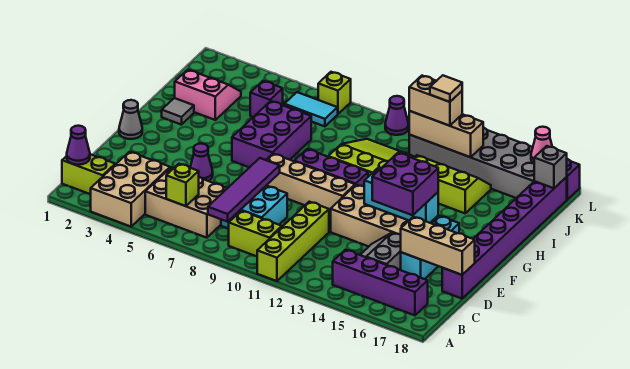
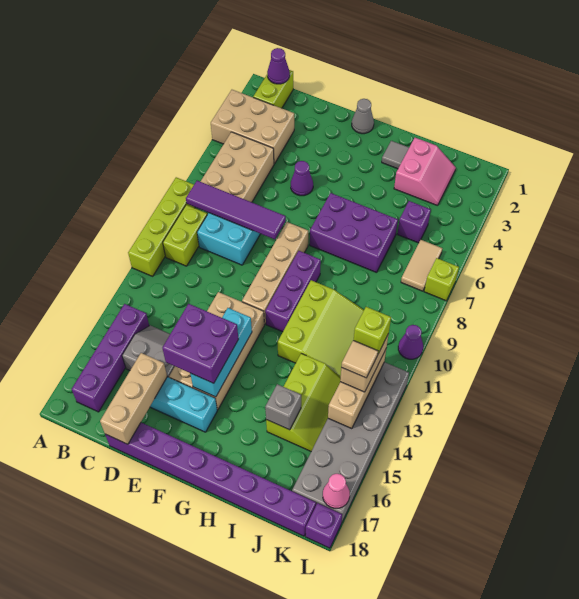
lime 1x4 brick [257,202,329,281] -> lime 1x4 brick turned to [128,177,195,276]
lime 1x1 brick [166,164,199,206] -> lime 1x1 brick moved to [354,307,391,353]
cyan 1x2 tile [284,92,338,126] -> tan 1x2 tile [401,240,442,291]
grey 1x1 brick [534,146,567,188] -> grey 1x1 brick moved to [265,384,301,430]

